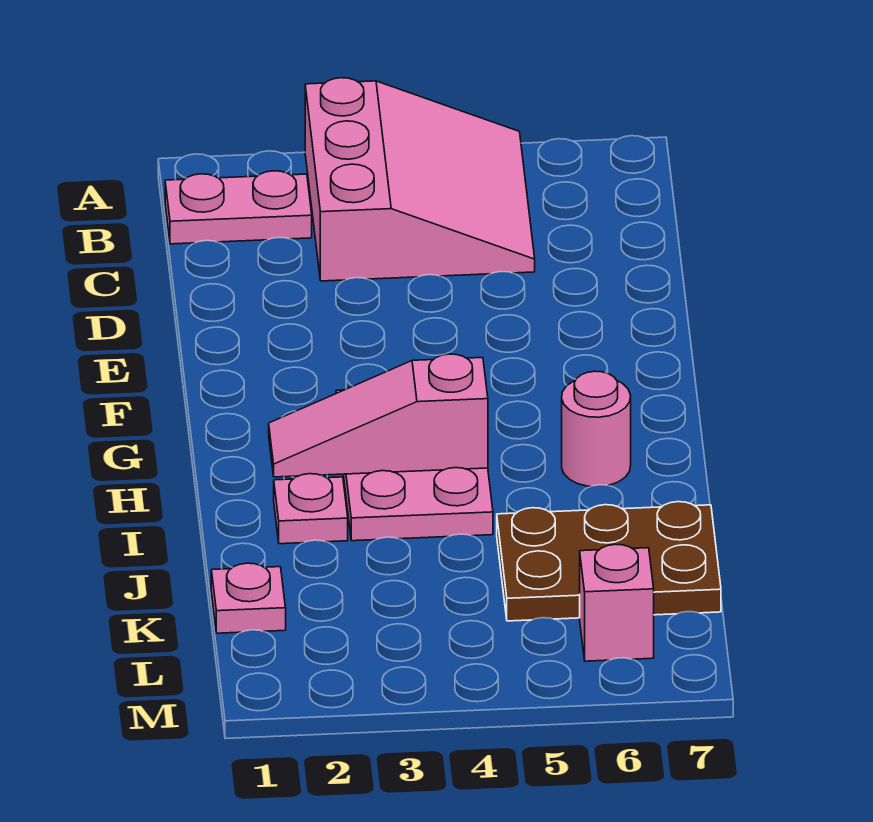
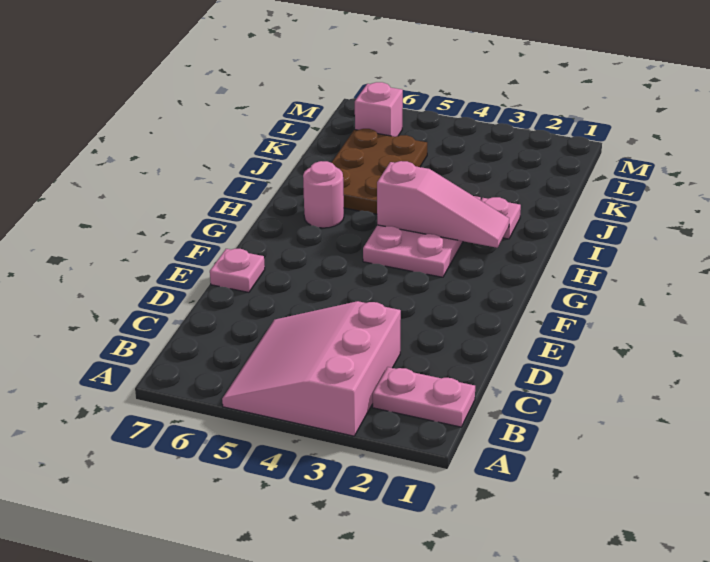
brown 2x3 plate [497,502,721,621] -> brown 2x3 plate turned to [331,129,427,214]
pink 1x1 plate [211,563,286,633] -> pink 1x1 plate moved to [210,249,265,292]

